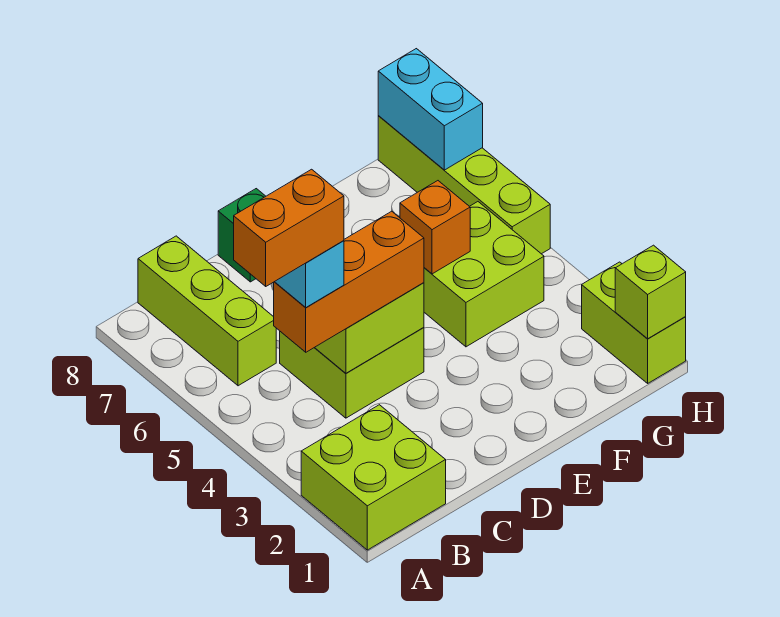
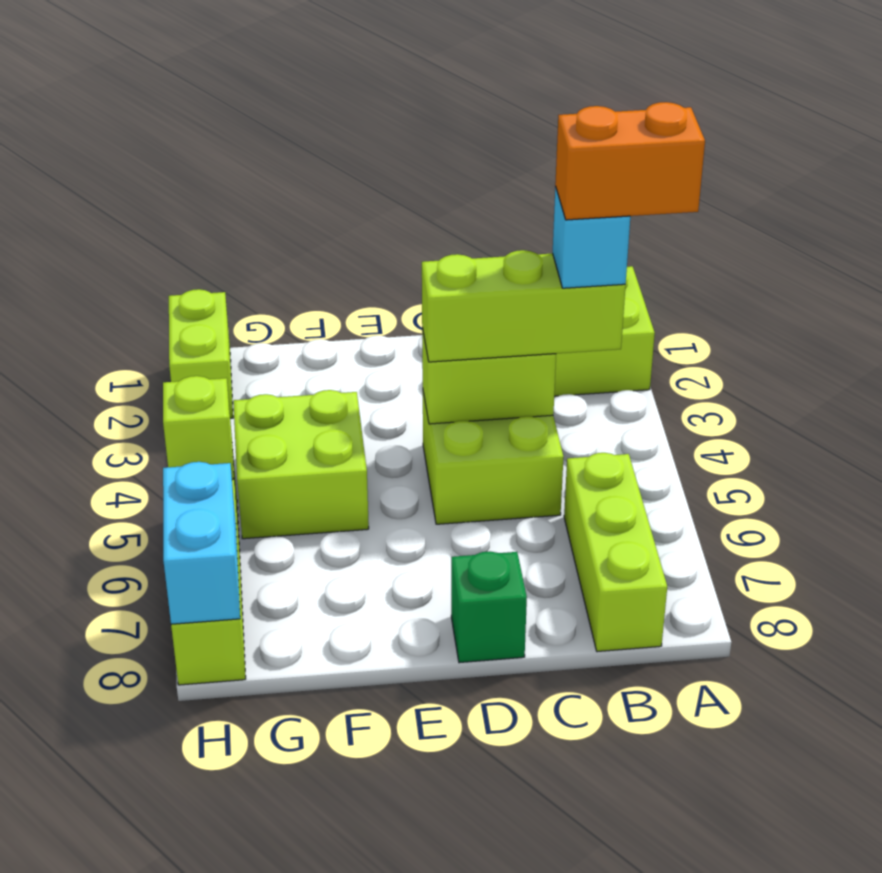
orange 1x3 brick [274,211,424,352] -> lime 1x3 brick [422,250,626,362]
orange 1x1 brick [400,181,470,274] -> none
lime 1x1 brick [615,245,686,339] -> lime 1x1 brick moved to [163,376,234,480]

